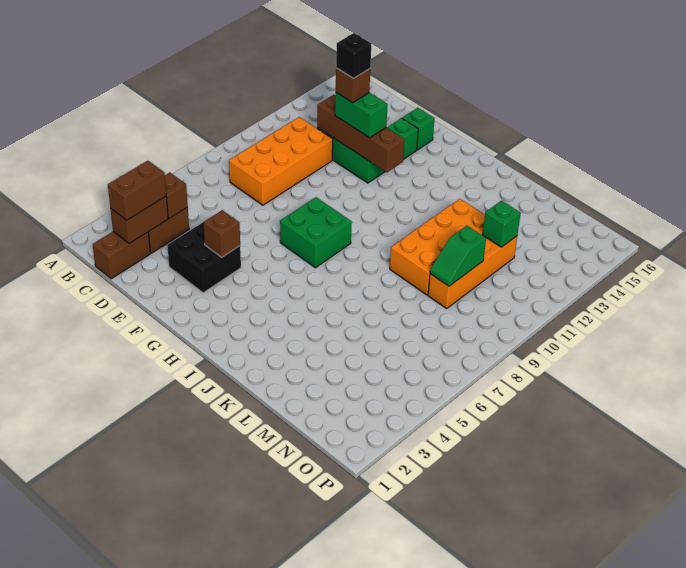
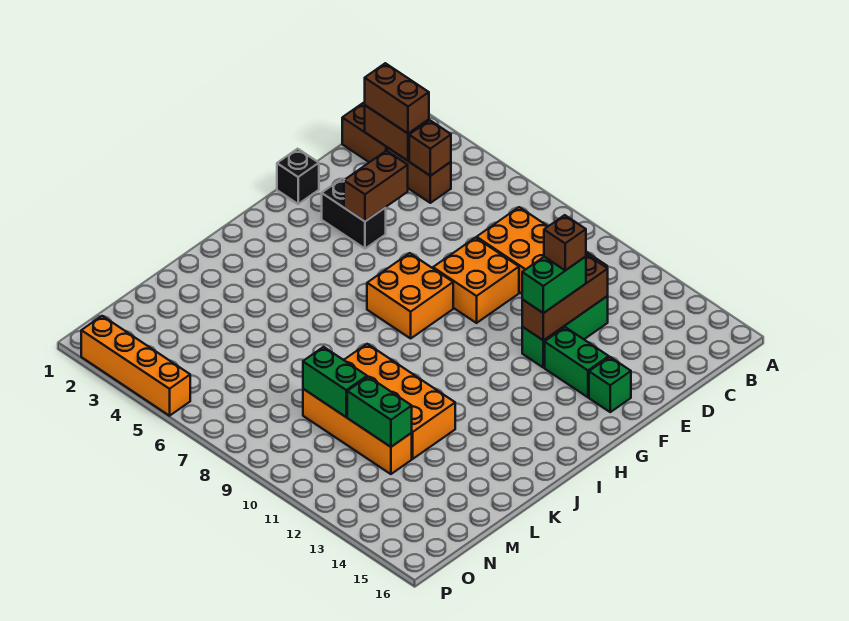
brown 1x4 brick [317,95,405,172] -> brown 1x3 brick [522,255,608,340]
black 2x2 brick [167,222,241,293] -> black 1x2 brick [322,178,386,249]
none -> orange 2x2 brick [433,238,519,323]
black 1x1 brick [336,33,371,78] -> black 1x1 brick moved to [277,149,319,204]
brown 1x1 brick [203,210,240,257] -> brown 1x2 brick [344,151,408,221]
green 2x2 brick [280,197,352,268] -> orange 2x2 brick [367,253,453,338]
green 1x2 slope [430,226,486,286] -> green 1x2 brick [303,347,367,417]
green 1x1 brick [483,201,521,247] -> green 1x2 brick [347,377,412,447]
none -> orange 1x4 brick [81,316,190,416]

